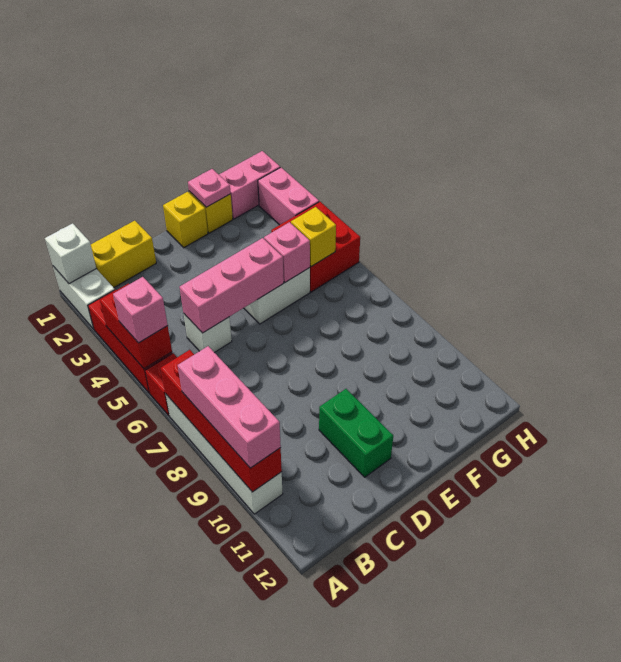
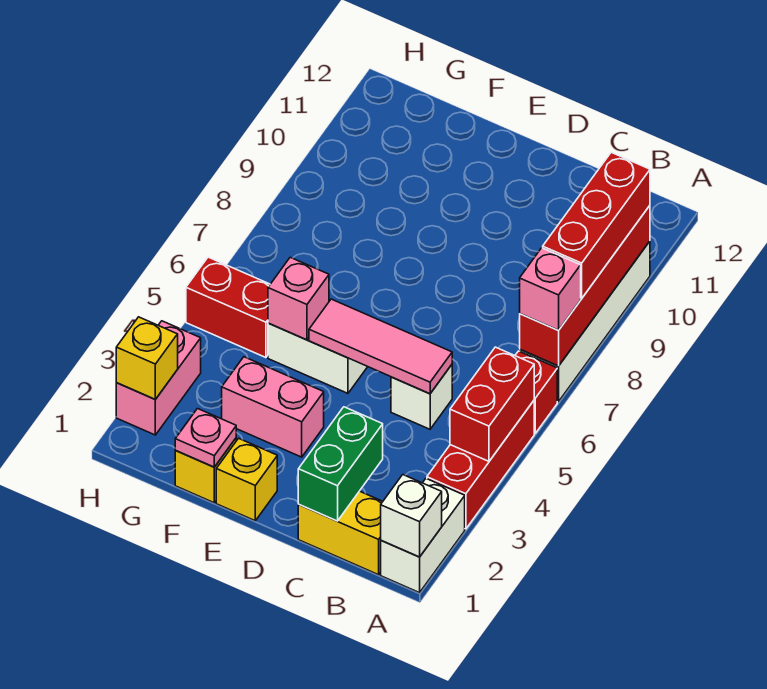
pink 1x1 brick [113,277,168,343] -> pink 1x1 brick moved to [520,248,581,330]
pink 1x3 brick [178,346,281,468] -> red 1x3 brick [543,152,650,298]
pink 1x3 brick [180,238,284,333] -> pink 1x3 tile [309,299,452,394]
green 1x2 brick [319,389,393,477] -> green 1x2 brick moved to [298,407,383,521]
pink 1x2 brick [219,151,280,219] -> pink 1x2 brick moved to [222,357,324,457]
red 2x2 brick [271,202,360,292] -> red 1x2 brick [186,257,270,358]
yellow 1x1 brick [291,207,336,267] -> yellow 1x1 brick moved to [116,317,178,399]

